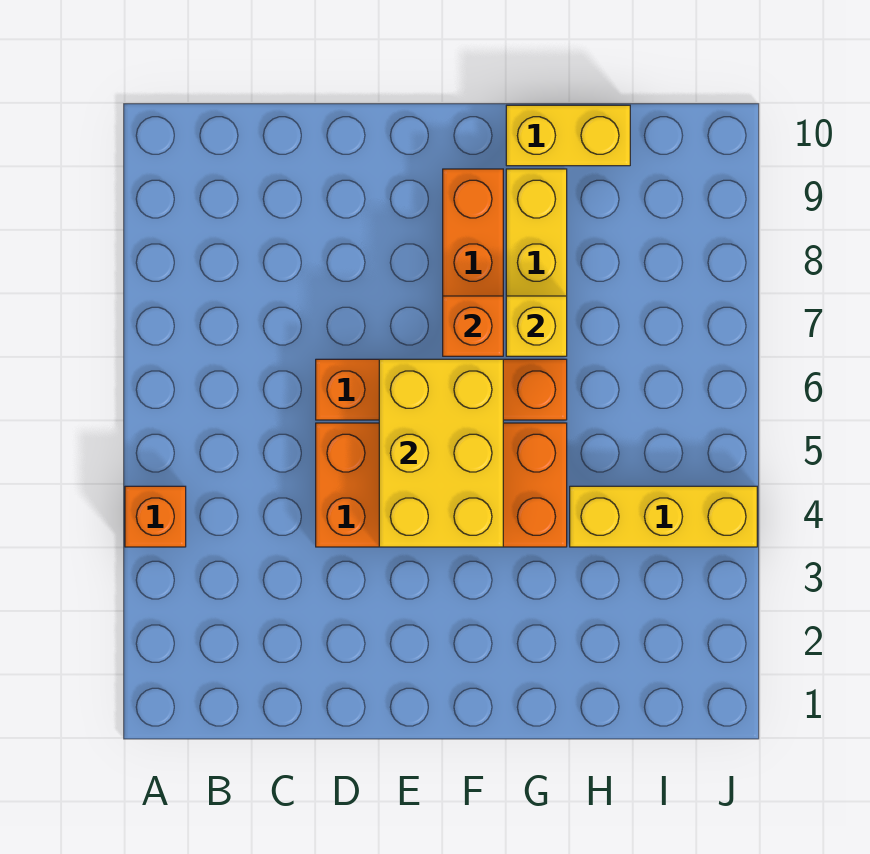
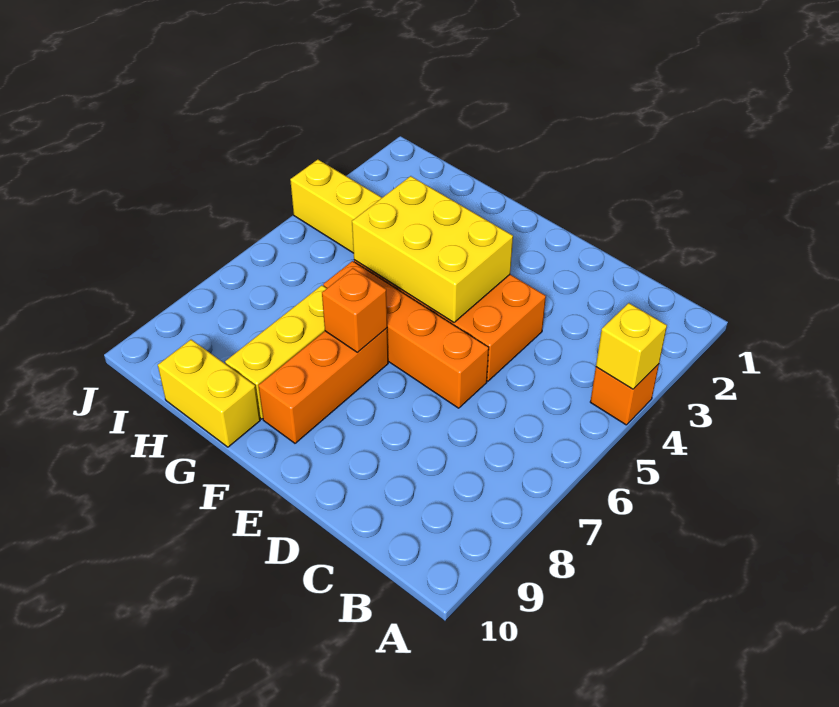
yellow 2x3 brick [379,359,503,547] -> yellow 2x3 brick turned to [352,176,513,323]
yellow 1x1 brick [506,296,567,356] -> yellow 1x1 brick moved to [596,303,667,389]

